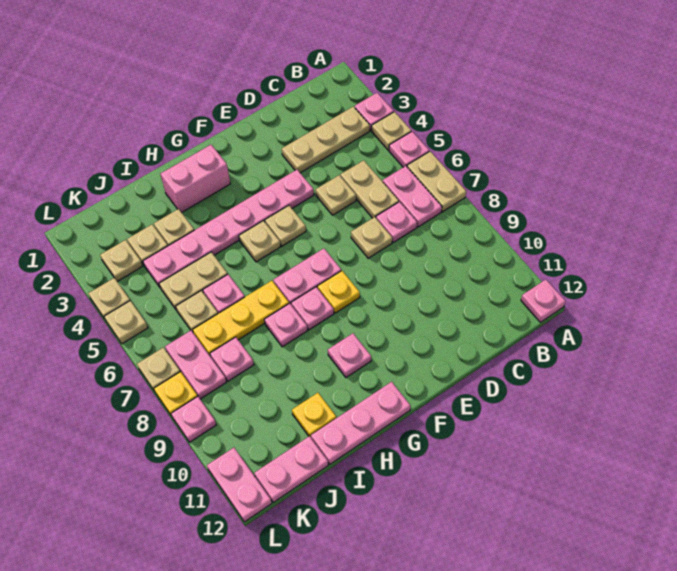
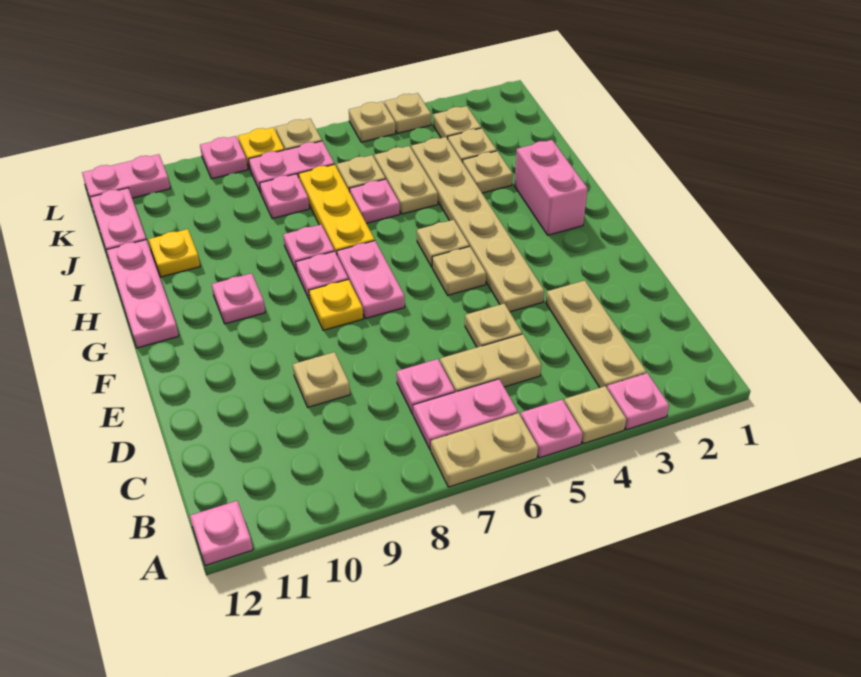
tan 1x1 plate [351,217,392,258] -> tan 1x1 plate moved to [293,352,350,407]
pink 1x6 plate [143,170,314,287] -> tan 1x6 plate [411,137,544,312]

